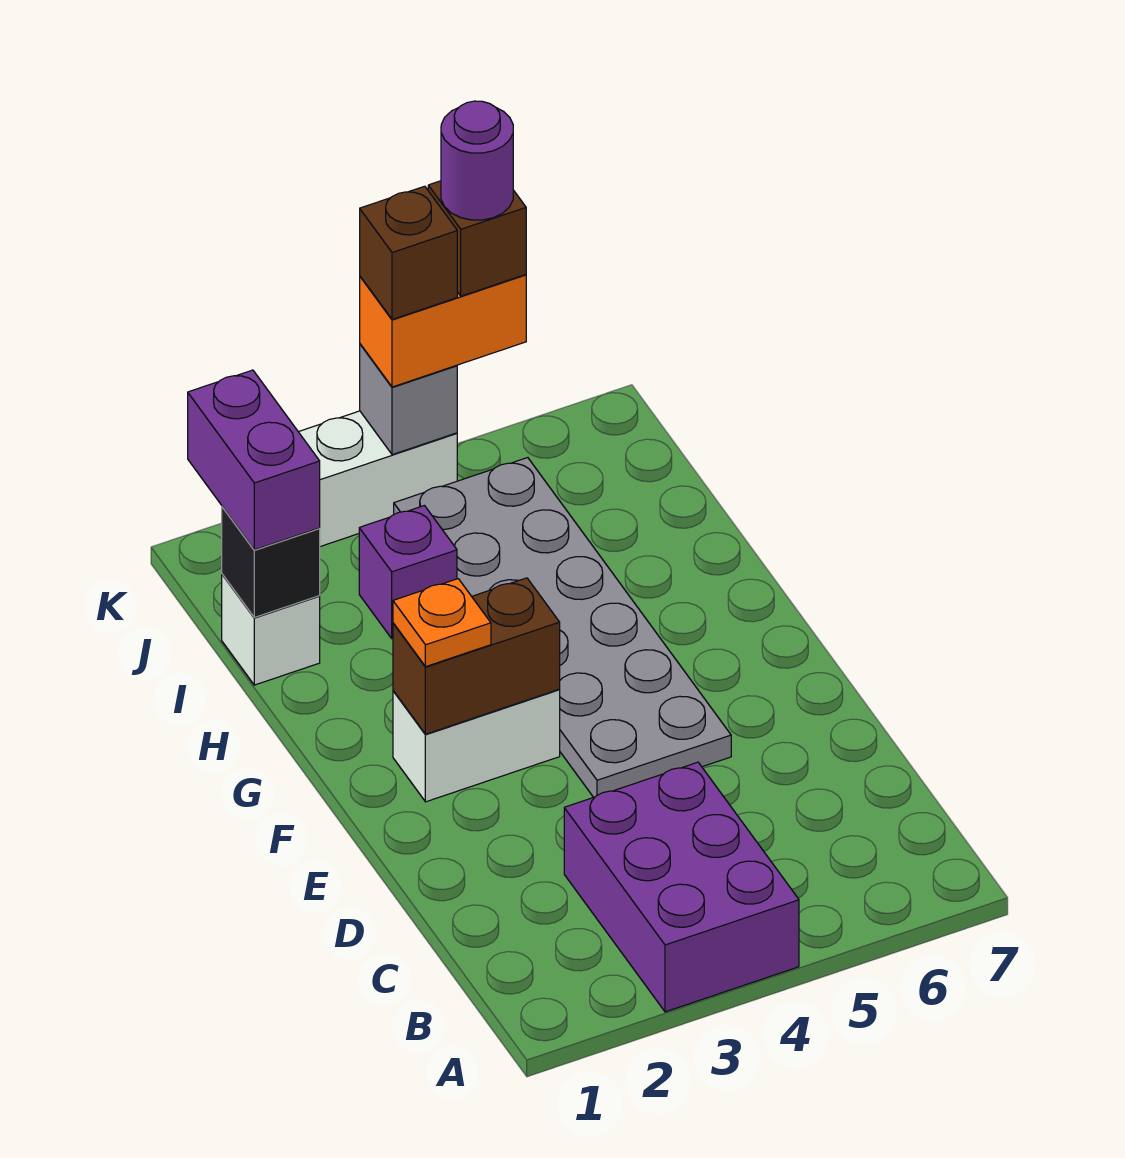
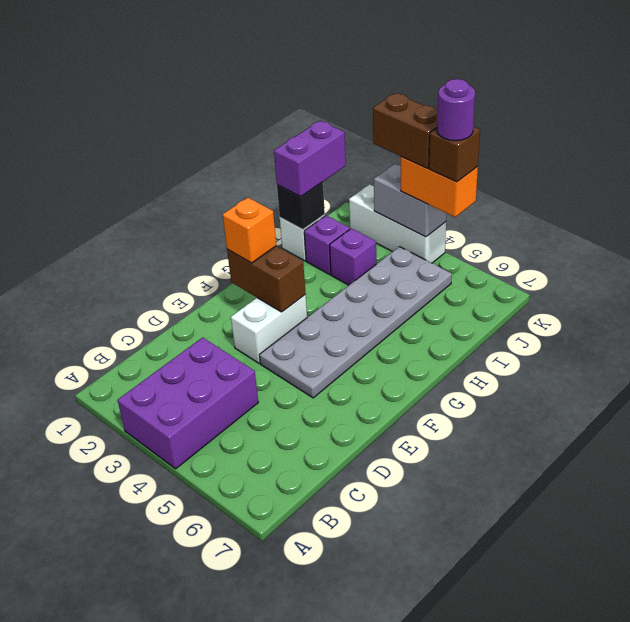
white 1x2 brick [393,689,560,802] -> white 1x2 brick turned to [231,295,307,363]
orange 1x1 plate [393,579,491,667] -> orange 1x1 brick [223,198,276,263]
none -> purple 1x1 brick [304,216,350,275]
grey 1x1 brick [360,344,457,455] -> grey 1x2 brick [374,164,447,237]
brown 1x1 brick [360,186,457,319] -> brown 1x2 brick [373,93,438,168]

